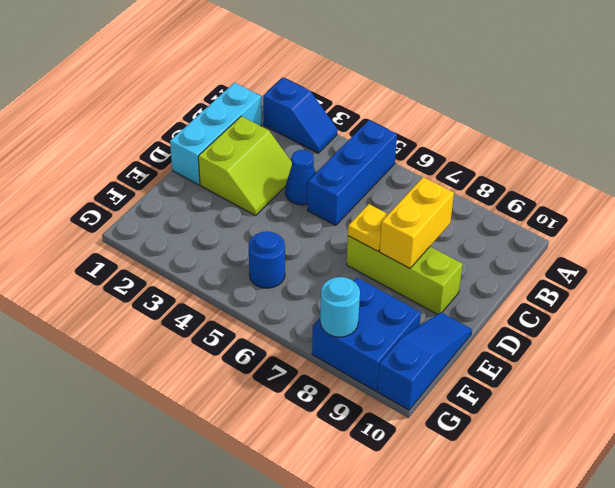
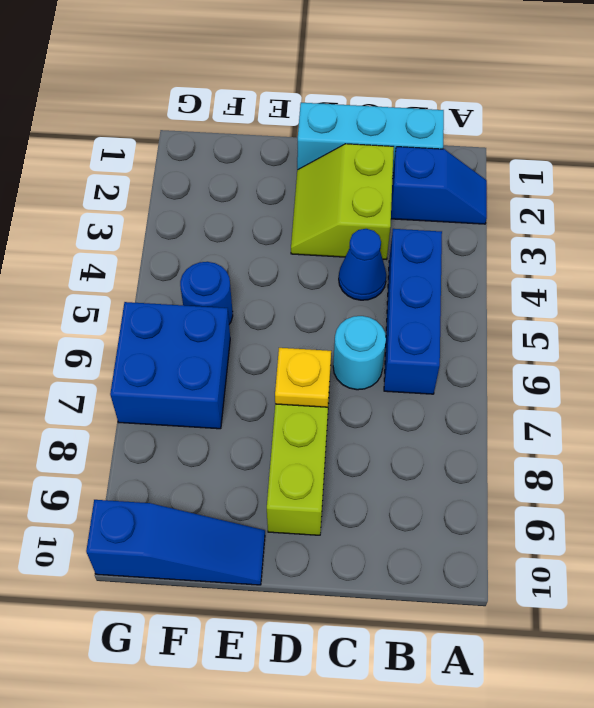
blue 1x2 slope [263,78,338,153] -> blue 1x2 slope turned to [391,147,487,224]
blue 1x3 brick [308,120,397,225] -> blue 1x3 brick turned to [384,229,442,394]
lime 2x2 slope [198,116,292,216] -> lime 2x2 slope turned to [291,144,394,259]
yellow 1x2 brick [380,177,454,268] -> none
blue 2x2 brick [312,278,421,391] -> blue 2x2 brick moved to [110,302,230,429]
cyan 1x1 round brick [320,277,360,337] -> cyan 1x1 round brick moved to [333,316,386,390]

